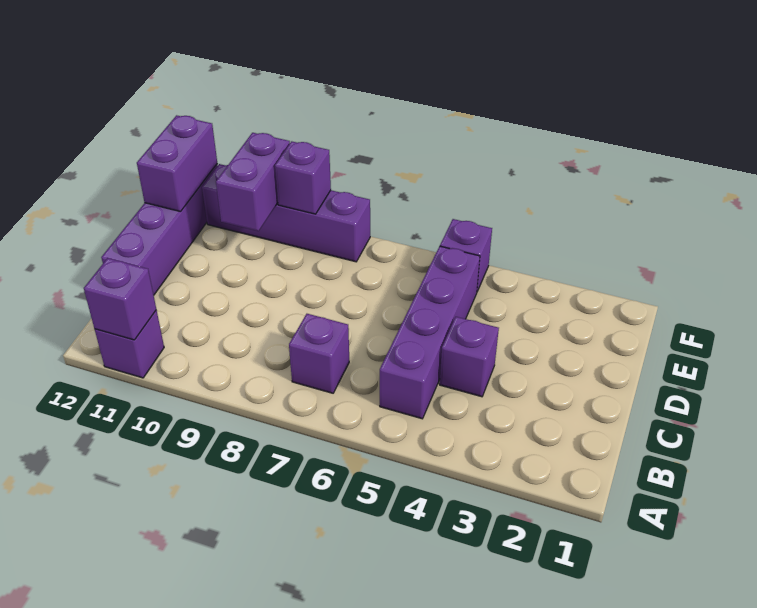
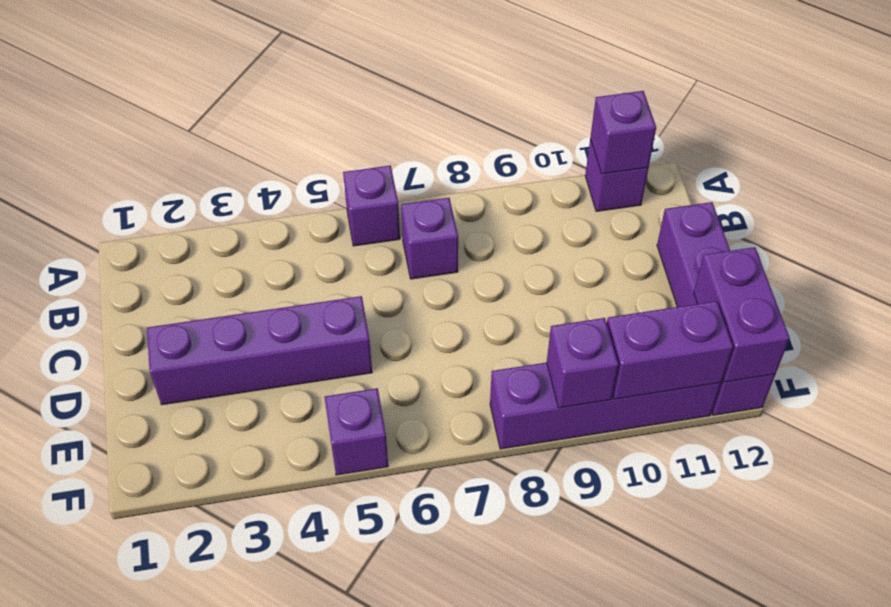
purple 1x4 brick [380,246,480,419] -> purple 1x4 brick turned to [147,296,372,405]
purple 1x1 brick [440,317,499,397] -> purple 1x1 brick moved to [343,165,400,246]
purple 1x2 brick [216,133,290,231] -> purple 1x2 brick turned to [607,301,733,399]

